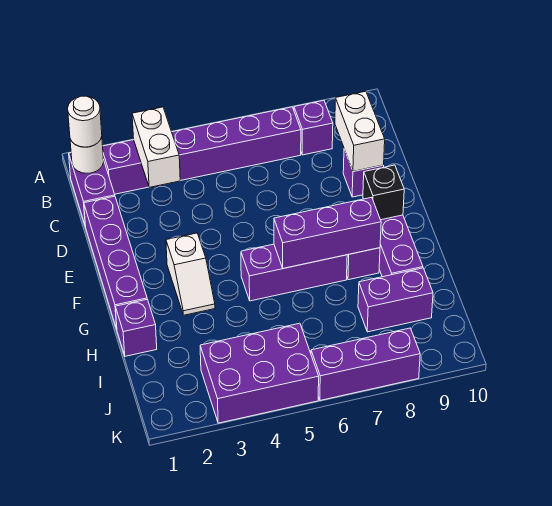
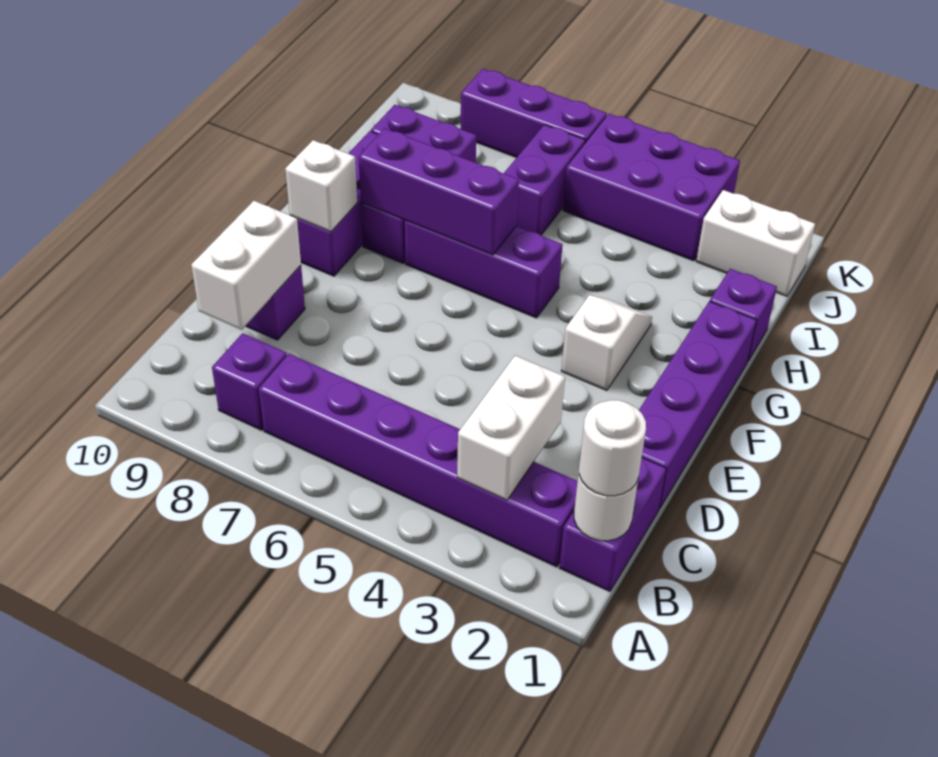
black 1x1 brick [363,165,404,220] -> white 1x1 brick [285,140,357,232]
none -> purple 1x2 brick [504,125,585,235]
none -> white 1x2 brick [696,190,815,296]

